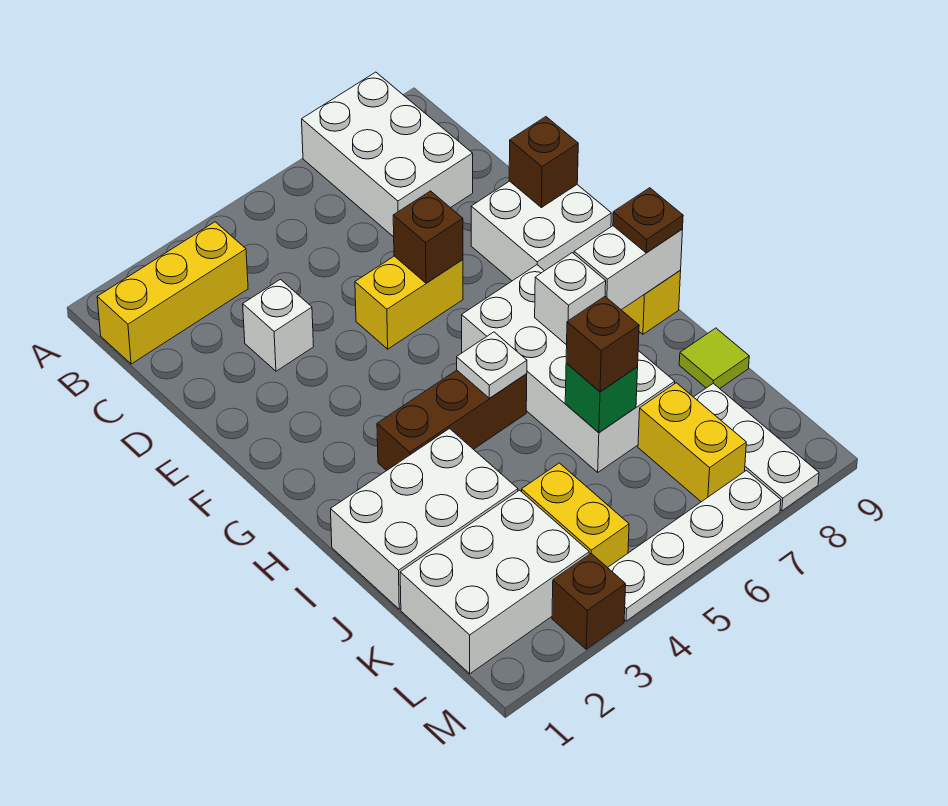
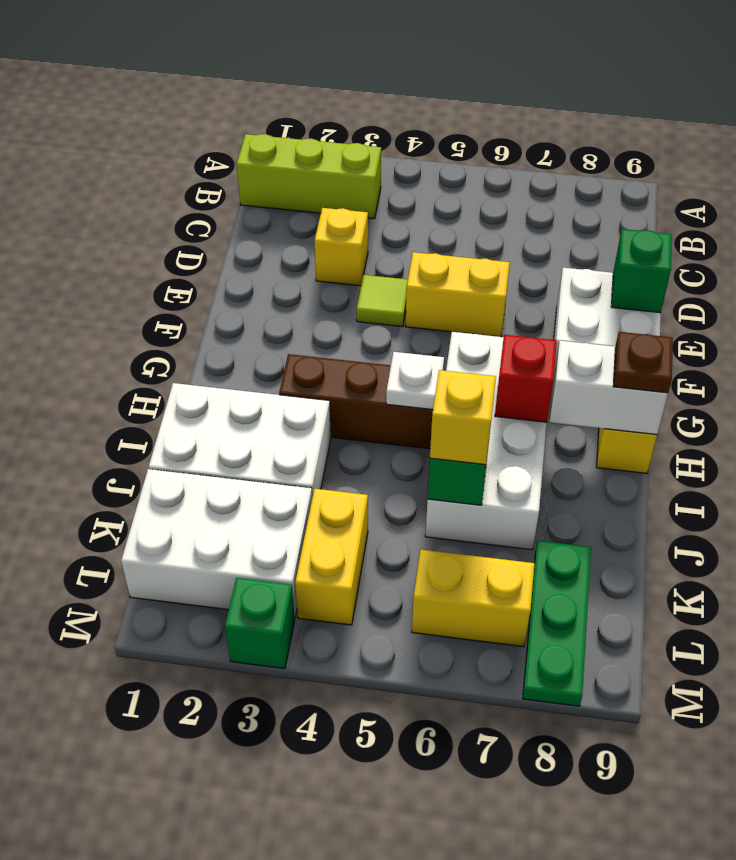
white 2x3 brick [302,72,473,237] -> none
yellow 1x3 brick [97,222,248,364] -> lime 1x3 brick [237,134,381,219]
white 1x1 brick [243,279,314,371] -> yellow 1x1 brick [315,208,368,286]
brown 1x1 brick [393,191,463,283] -> none
brown 1x1 brick [509,117,578,208] -> green 1x1 brick [611,229,672,313]
white 1x1 brick [535,253,606,345] -> red 1x1 brick [495,335,557,422]
brown 1x1 brick [566,297,639,392] -> yellow 1x1 brick [430,370,496,465]
lime 1x1 tile [679,328,749,389] -> lime 1x1 tile moved to [357,275,408,327]
yellow 1x2 brick [638,383,746,502] -> yellow 1x2 brick turned to [412,550,535,647]
white 1x3 plate [694,383,819,511] -> green 1x3 plate [523,541,591,706]
brown 1x1 brick [552,554,626,649] -> green 1x1 brick [225,578,295,669]
white 1x4 plate [608,470,781,621] -> none

